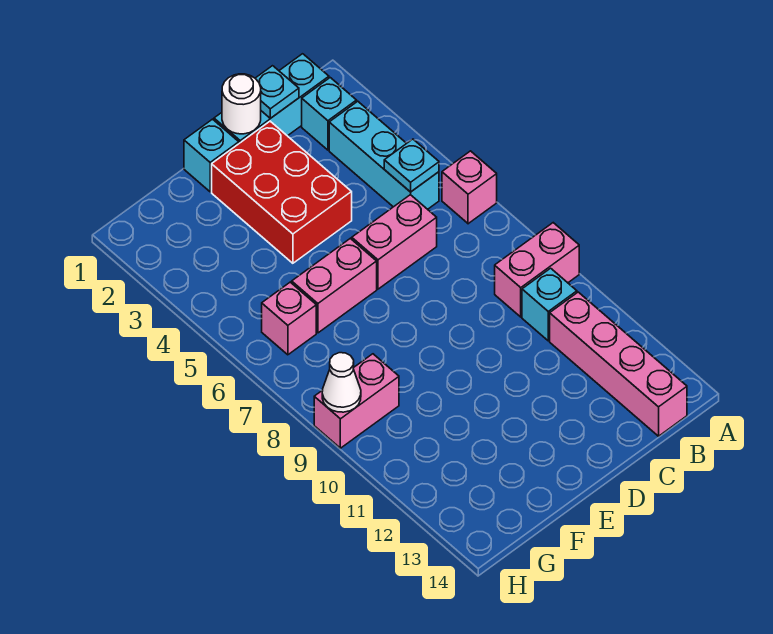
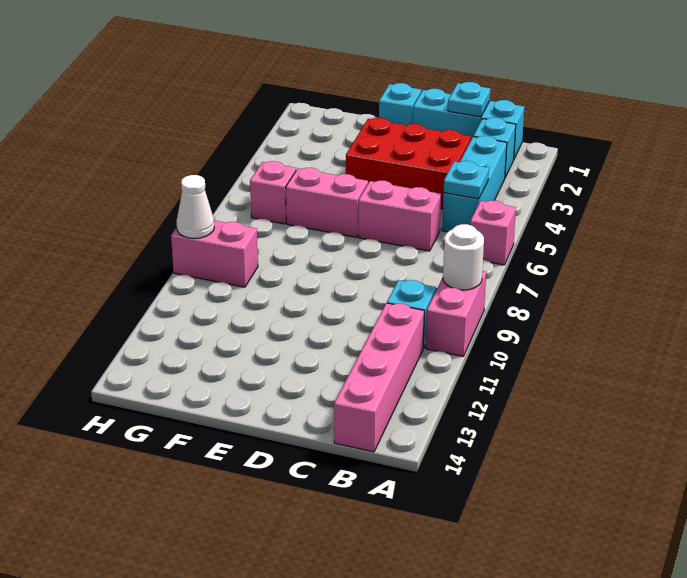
pink 1x2 brick [495,223,579,317] -> pink 1x2 brick turned to [426,271,486,356]
white 1x1 round brick [222,74,261,134] -> white 1x1 round brick moved to [443,224,484,290]
red 2x3 brick [212,121,352,263] -> red 2x3 brick turned to [346,118,471,209]

